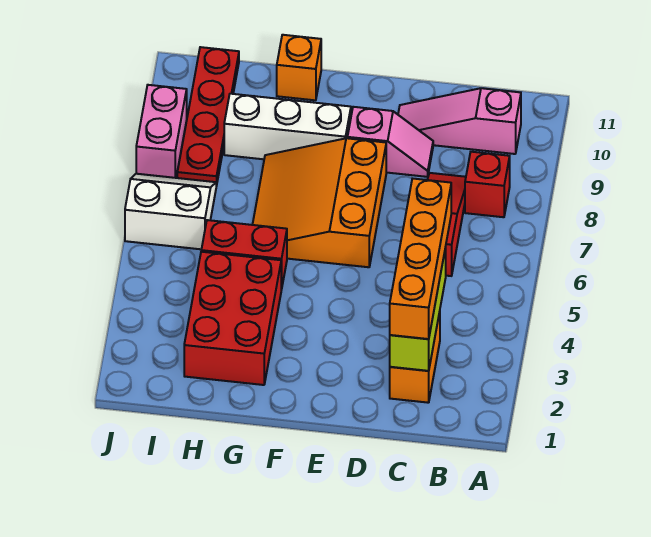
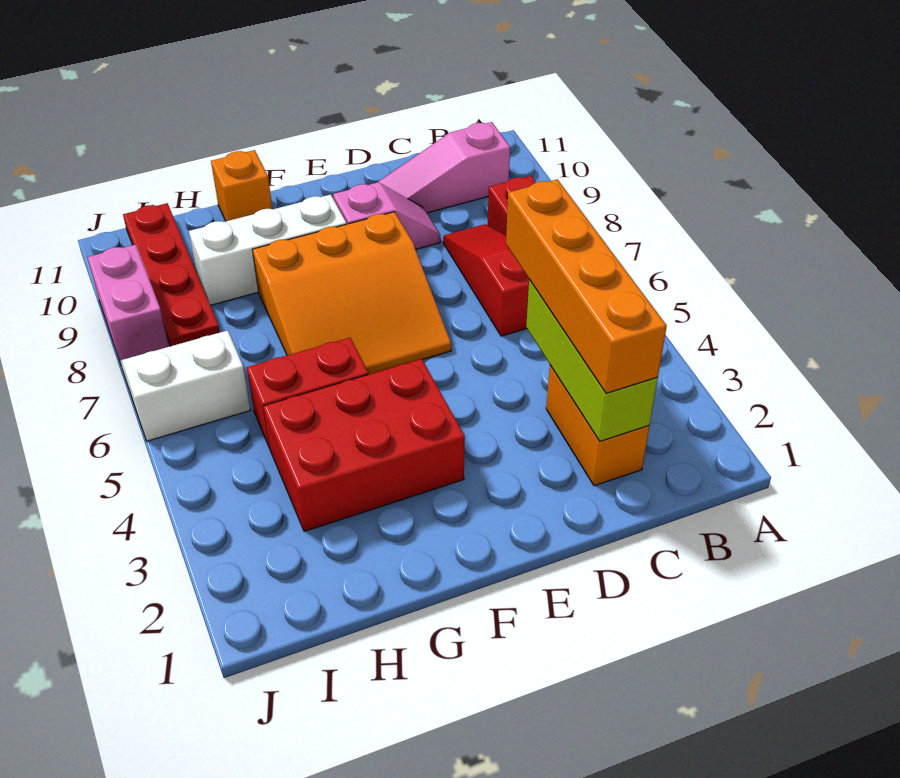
orange 3x3 slope [253,138,386,267] -> orange 3x3 slope turned to [252,212,451,374]
red 2x3 brick [184,252,281,385] -> red 2x3 brick turned to [263,359,465,531]

